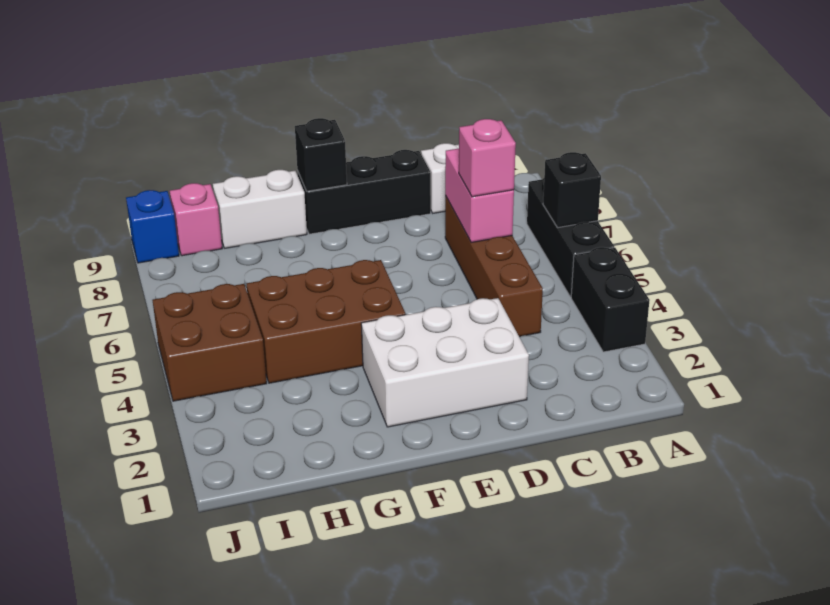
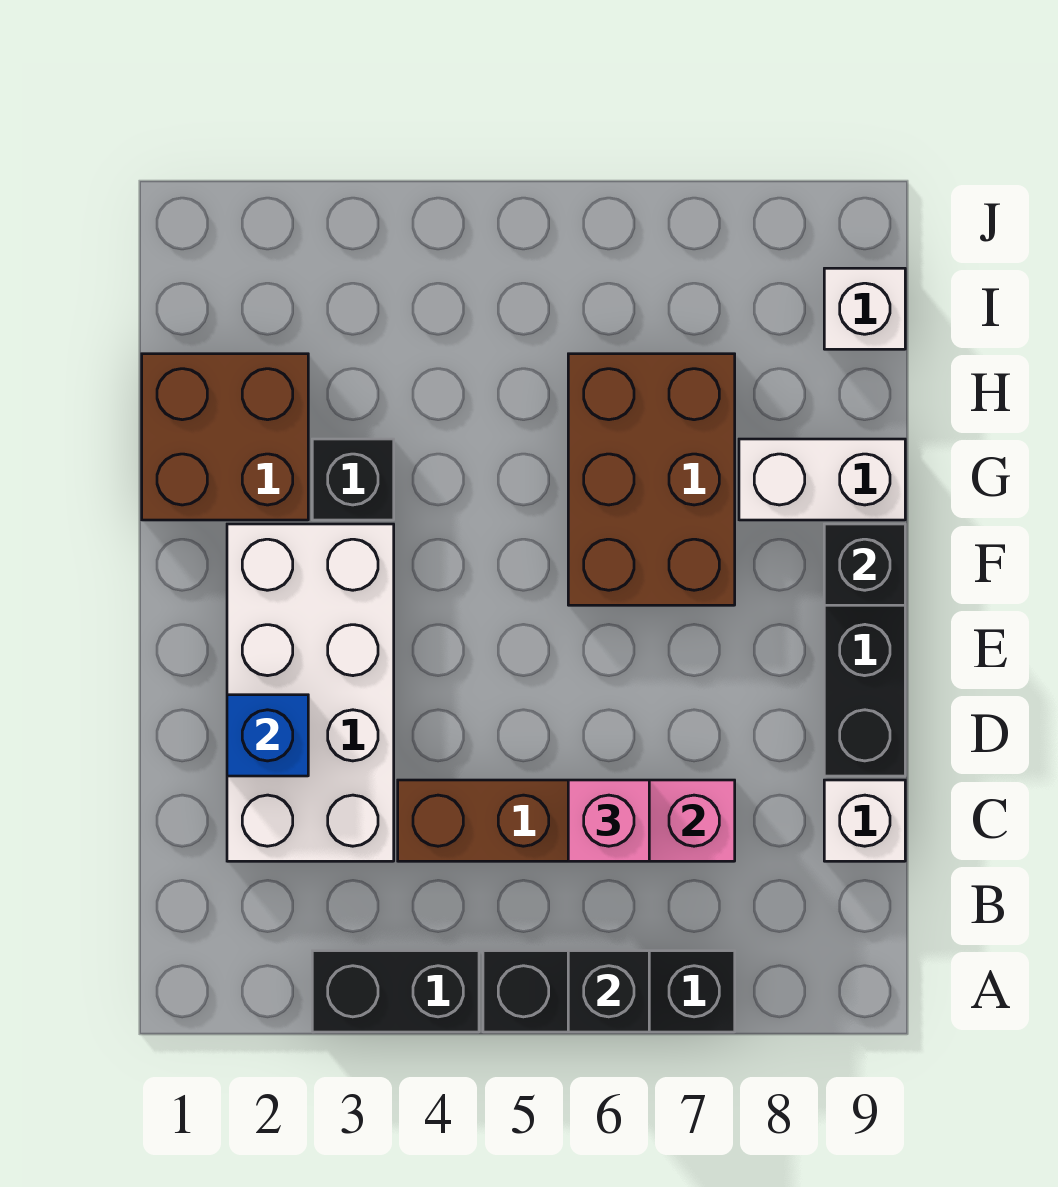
white 2x3 brick [361,298,529,427] -> white 2x4 brick [227,524,394,861]
brown 2x3 brick [247,260,406,383] -> brown 2x3 brick moved to [568,354,735,605]
none -> black 1x1 brick [312,439,394,520]
white 1x2 brick [213,170,307,248] -> white 1x2 brick turned to [739,439,905,520]
brown 2x2 brick [153,284,267,401] -> brown 2x2 brick moved to [142,354,308,520]
pink 1x1 brick [170,183,222,256] -> white 1x1 brick [824,268,905,349]
blue 1x1 brick [126,190,179,263] -> blue 1x1 brick moved to [227,695,308,776]

